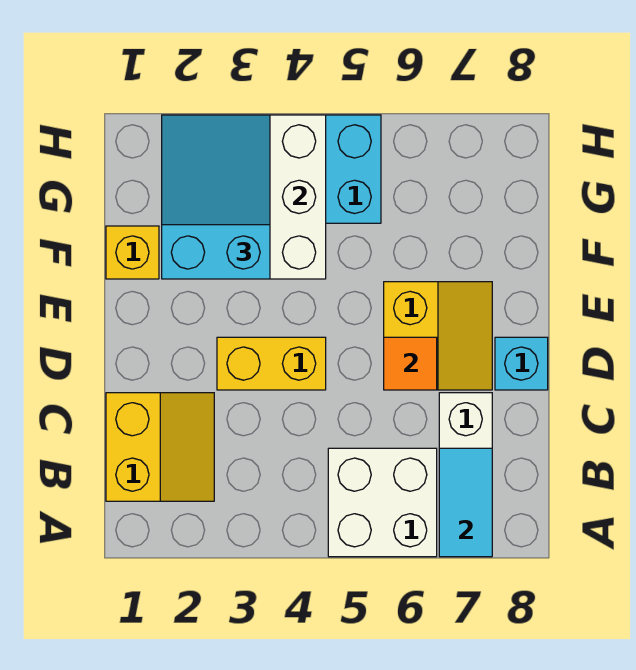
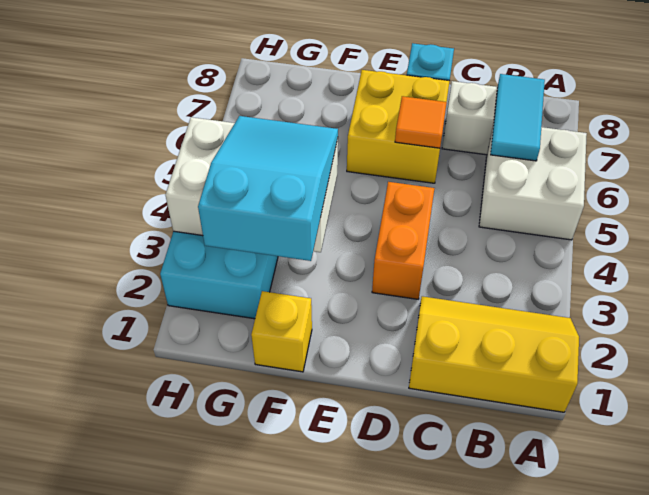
cyan 1x2 tile [439,448,492,557] -> cyan 1x2 tile turned to [490,74,545,161]
yellow 2x2 slope [106,393,214,501] -> yellow 2x3 slope [409,296,579,412]
yellow 1x2 brick [217,337,326,390] -> orange 1x2 brick [372,182,435,299]
yellow 2x2 slope [384,282,492,390] -> yellow 2x2 brick [347,70,450,183]
cyan 2x3 slope [162,115,270,279] -> cyan 2x3 slope turned to [198,116,338,261]

